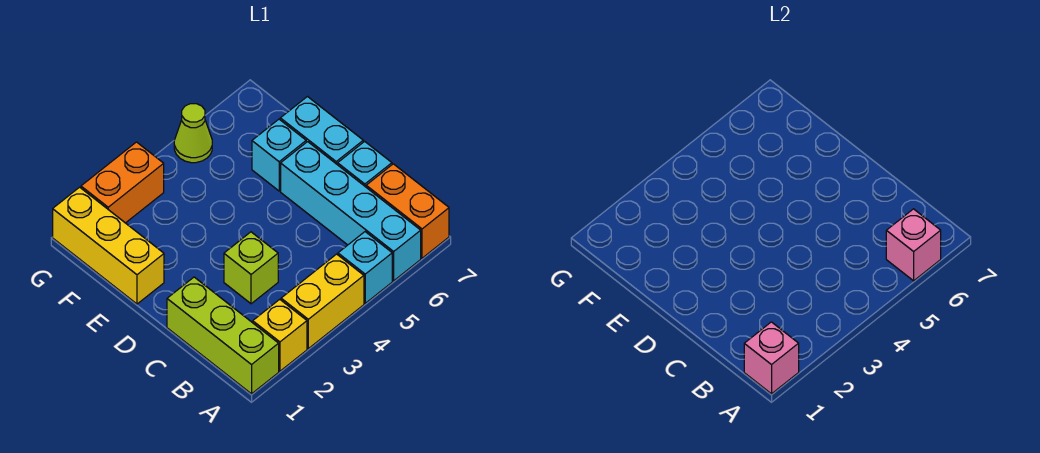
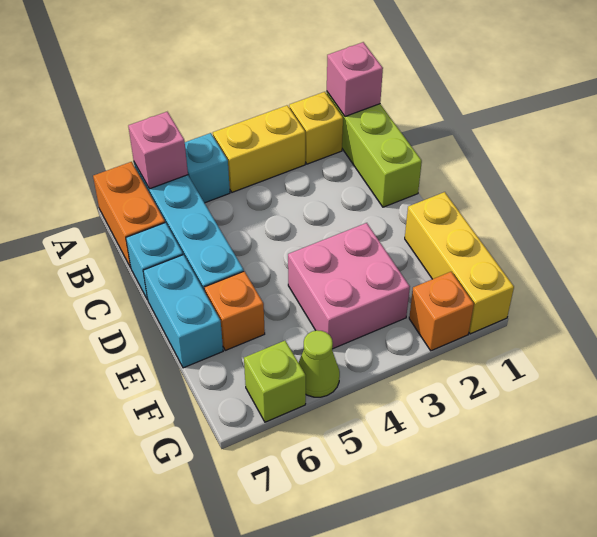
lime 1x1 brick [224,232,278,304] -> lime 1x1 brick moved to [244,341,306,422]
none -> pink 2x2 brick [288,223,410,349]
cyan 1x1 brick [252,119,306,191] -> orange 1x1 brick [204,271,265,350]
orange 1x2 brick [81,142,164,223] -> orange 1x1 brick [409,272,474,351]

